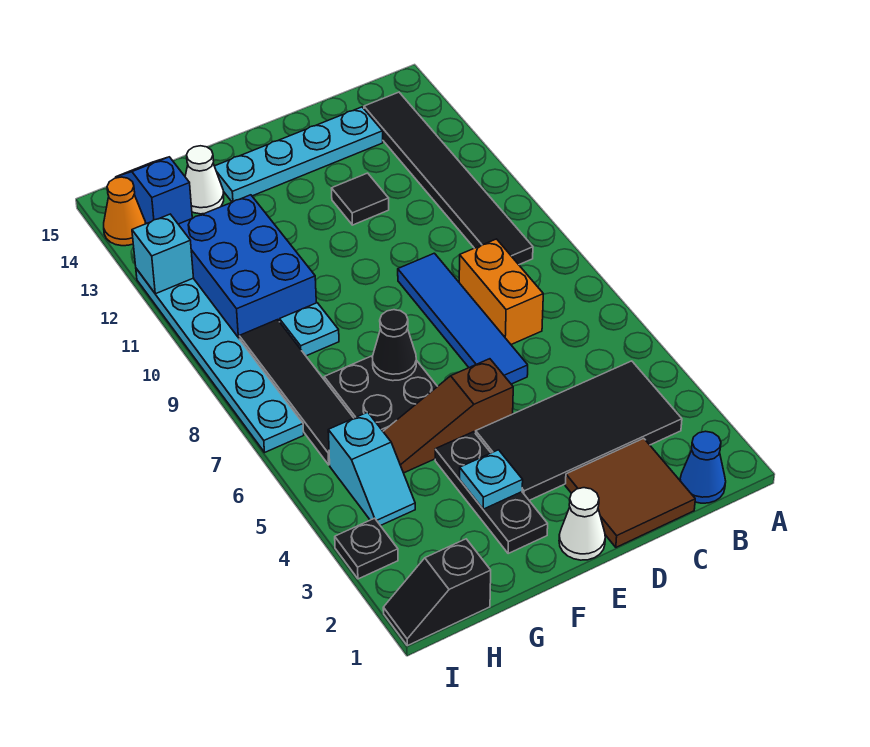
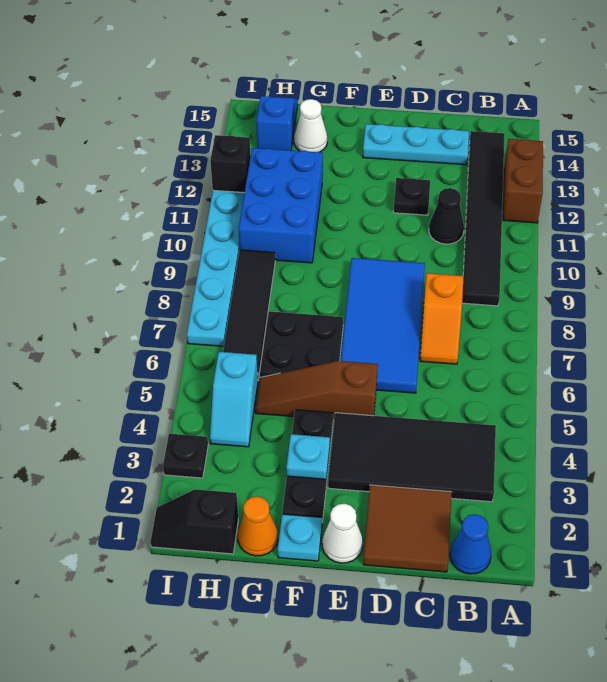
none -> brown 1x2 brick [503,139,543,223]
orange 1x2 brick [459,239,543,344] -> orange 1x2 slope [420,273,464,364]
cyan 1x4 plate [215,107,383,202] -> cyan 1x3 plate [363,124,469,165]
blue 1x4 tile [398,253,528,384] -> blue 2x4 tile [341,258,425,393]
black 1x1 tile [332,173,389,225] -> black 1x1 plate [393,178,430,215]
black 1x1 cone [373,310,416,381] -> black 1x1 cone moved to [429,188,464,244]
cyan 1x1 plate [280,303,339,356] -> cyan 1x1 plate moved to [278,514,322,561]
cyan 1x1 brick [132,214,193,294] -> black 1x1 brick [210,135,251,193]
orange 1x1 cone [104,177,145,246] -> orange 1x1 cone moved to [238,496,278,556]

